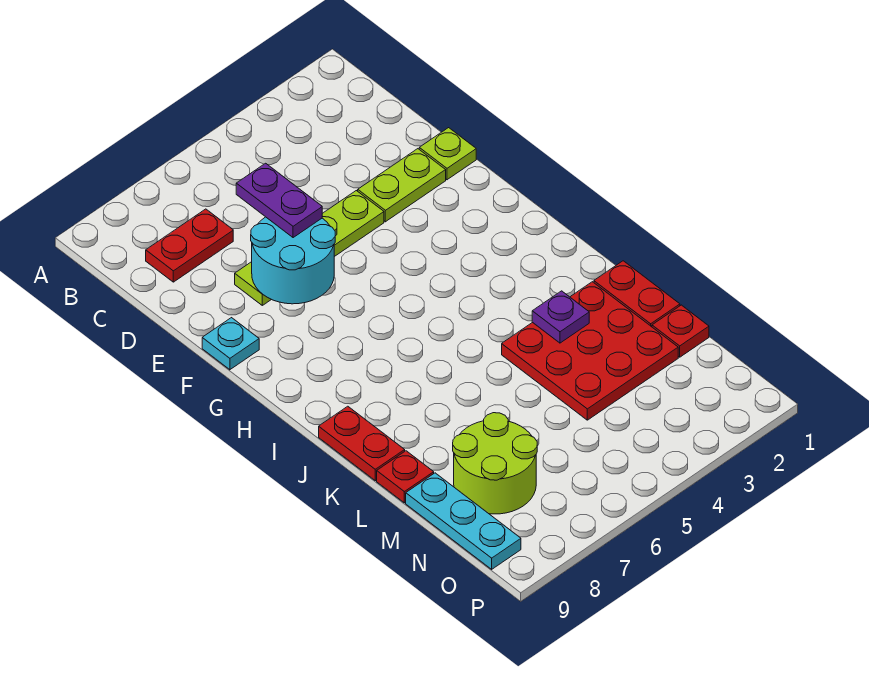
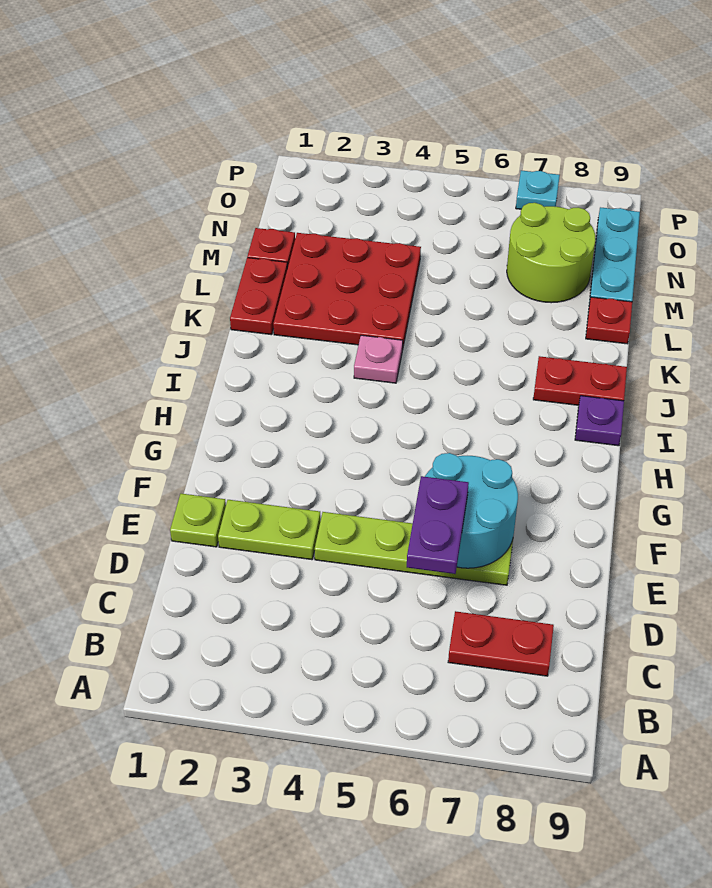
cyan 1x1 plate [202,318,259,370] -> cyan 1x1 plate moved to [516,170,560,209]
none -> pink 1x1 plate [354,335,403,383]
red 1x2 plate [319,406,405,481] -> red 1x2 plate turned to [533,356,627,405]
purple 1x1 plate [532,291,589,343] -> purple 1x1 plate moved to [575,396,624,446]

